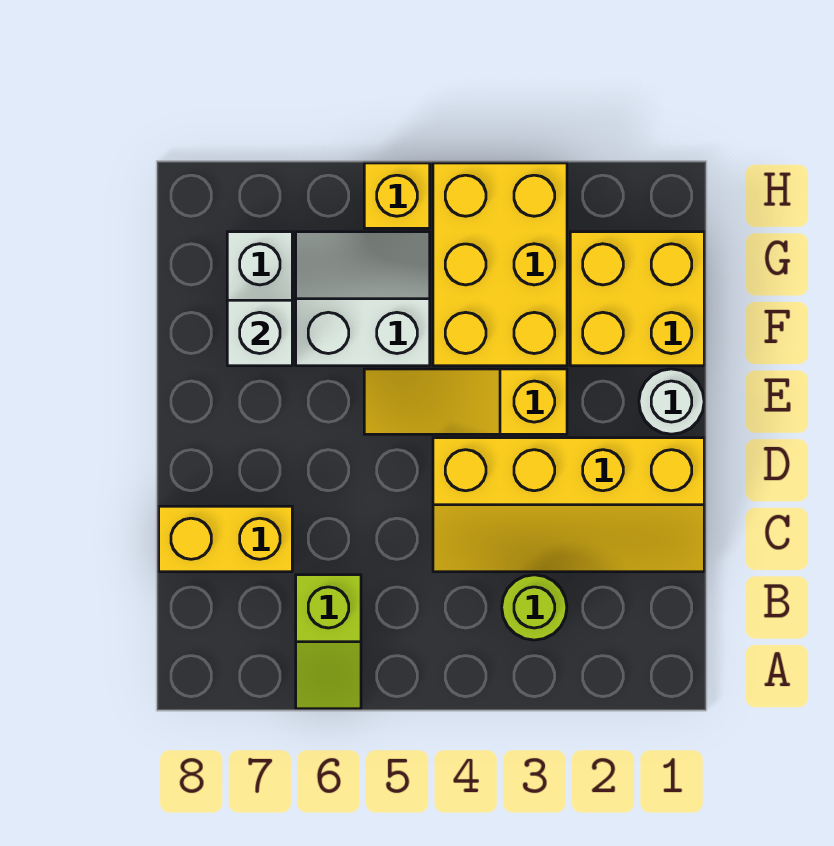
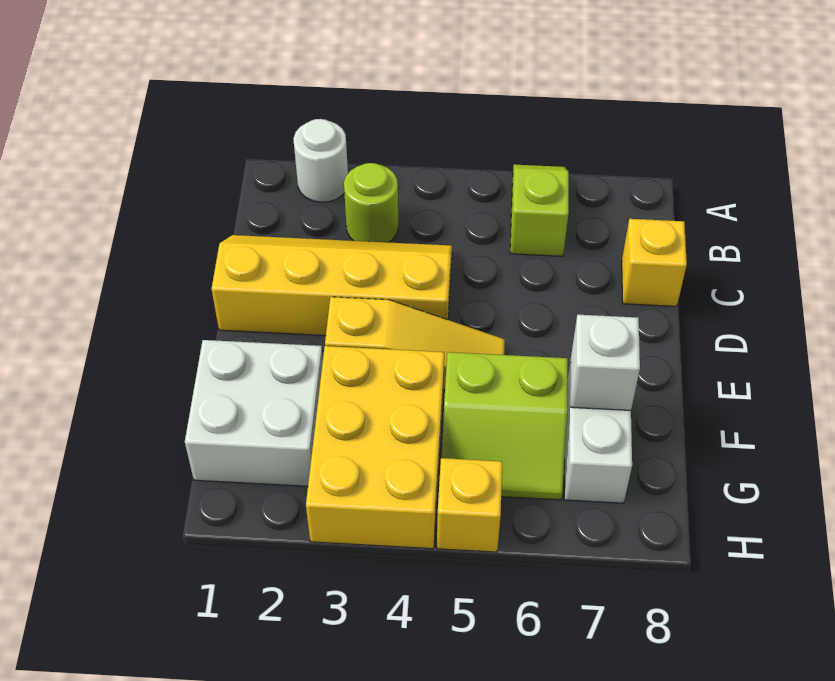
yellow 1x2 brick [159,506,292,572] -> yellow 1x1 brick [622,219,687,306]
white 1x1 round brick [639,369,704,434] -> white 1x1 round brick moved to [293,119,348,202]
yellow 2x2 brick [570,232,704,366] -> white 2x2 brick [185,340,323,486]
white 2x2 slope [296,232,430,366] -> lime 2x2 slope [442,352,568,500]

